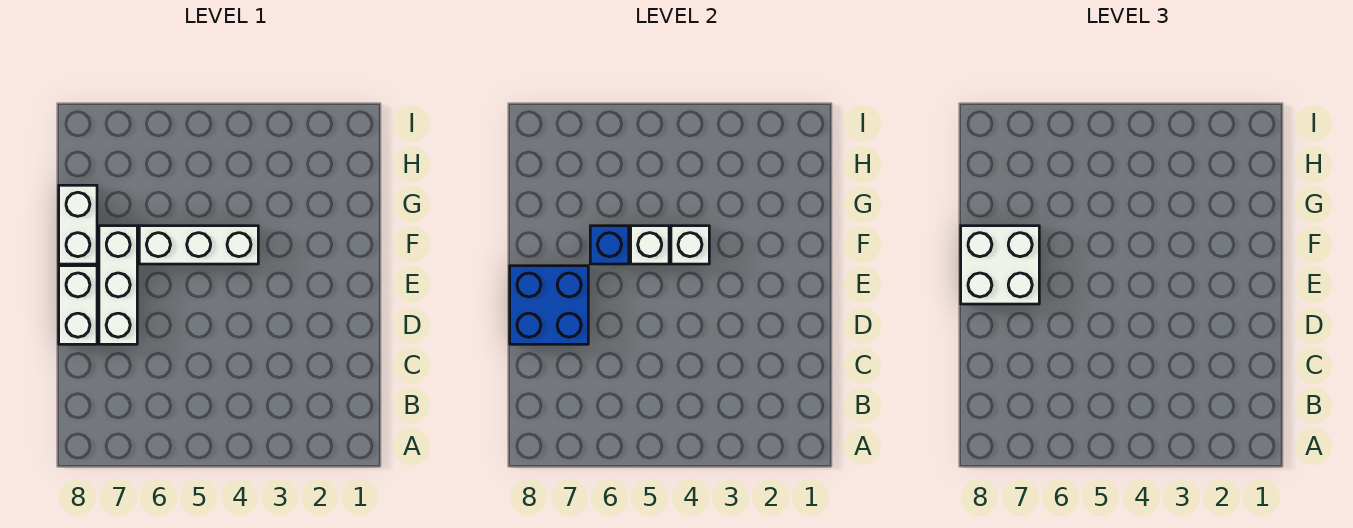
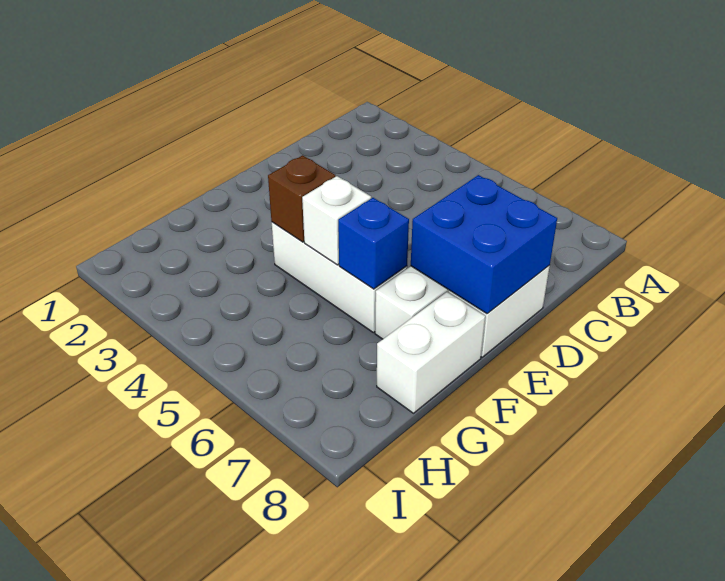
white 2x2 brick [961,226,1039,304] -> none
white 1x1 brick [671,226,709,264] -> brown 1x1 brick [268,155,335,242]

